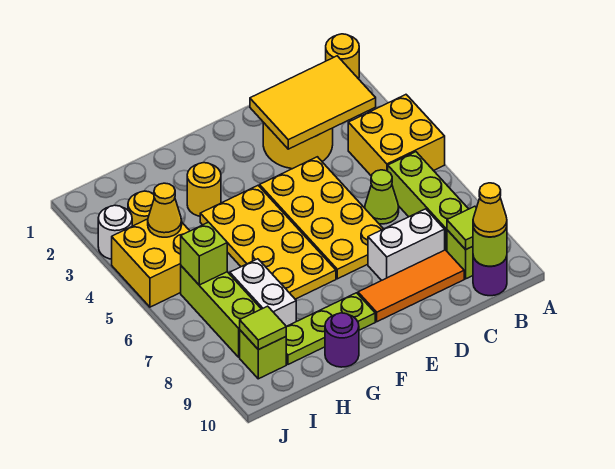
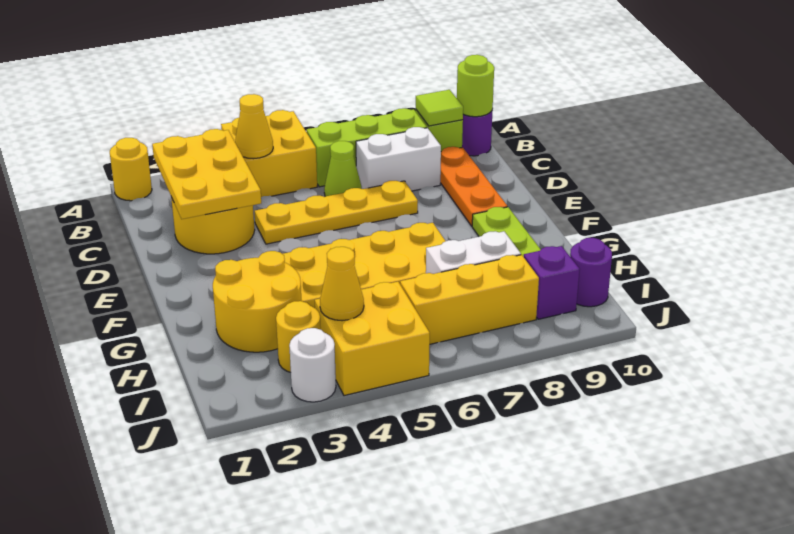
yellow 2x3 tile [250,56,376,149] -> yellow 2x3 plate [152,129,261,219]
yellow 1x1 cone [473,183,507,237] -> yellow 1x1 cone moved to [235,94,273,159]
white 1x2 brick [368,209,445,280] -> white 1x2 brick turned to [356,127,441,191]
orange 1x3 tile [358,250,464,322] -> orange 1x3 plate [440,147,507,226]
yellow 2x4 plate [260,157,383,279] -> yellow 1x4 plate [254,181,418,244]
yellow 1x1 round brick [187,163,221,216] -> yellow 2x2 round brick [213,251,301,352]
purple 1x1 round brick [325,313,359,367] -> purple 1x1 round brick moved to [570,238,612,307]
lime 1x3 brick [181,266,261,357] -> yellow 1x3 brick [400,255,539,344]
lime 1x1 brick [181,222,227,285] -> none
lime 1x1 brick [240,330,286,379] -> purple 1x1 brick [524,246,580,319]
lime 1x1 tile [240,306,286,350] -> none

